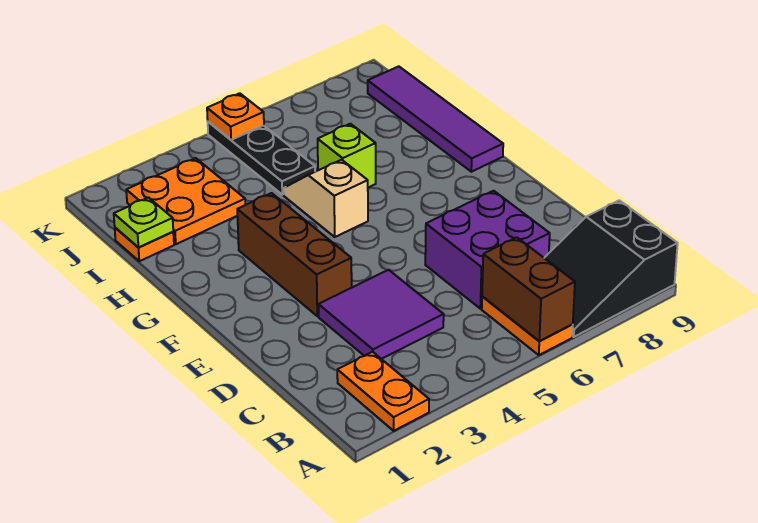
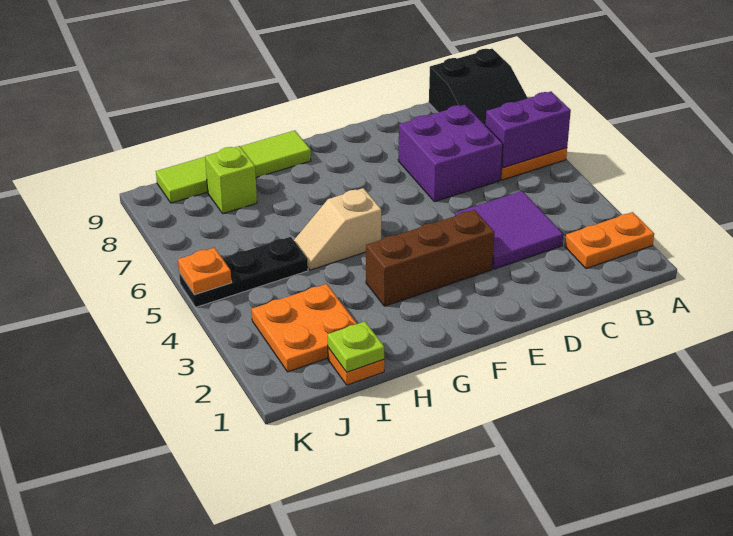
brown 1x2 brick [482,237,575,341] -> purple 1x2 brick [486,92,571,168]
purple 1x4 tile [368,66,503,172] -> lime 1x4 tile [156,130,311,203]
lime 1x1 brick [318,124,376,187] -> lime 1x1 brick moved to [205,146,257,214]

